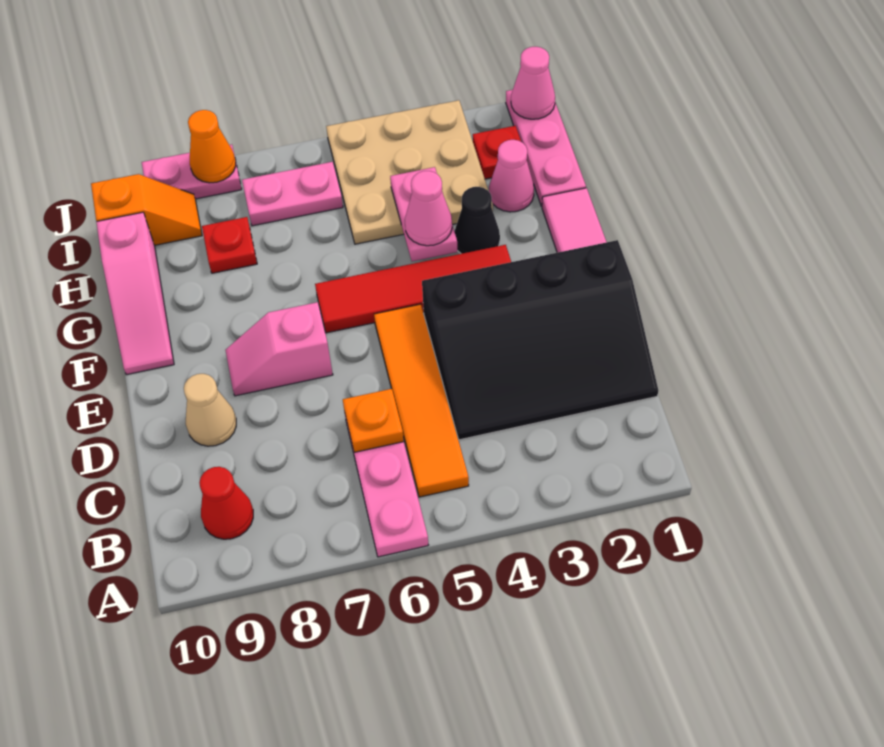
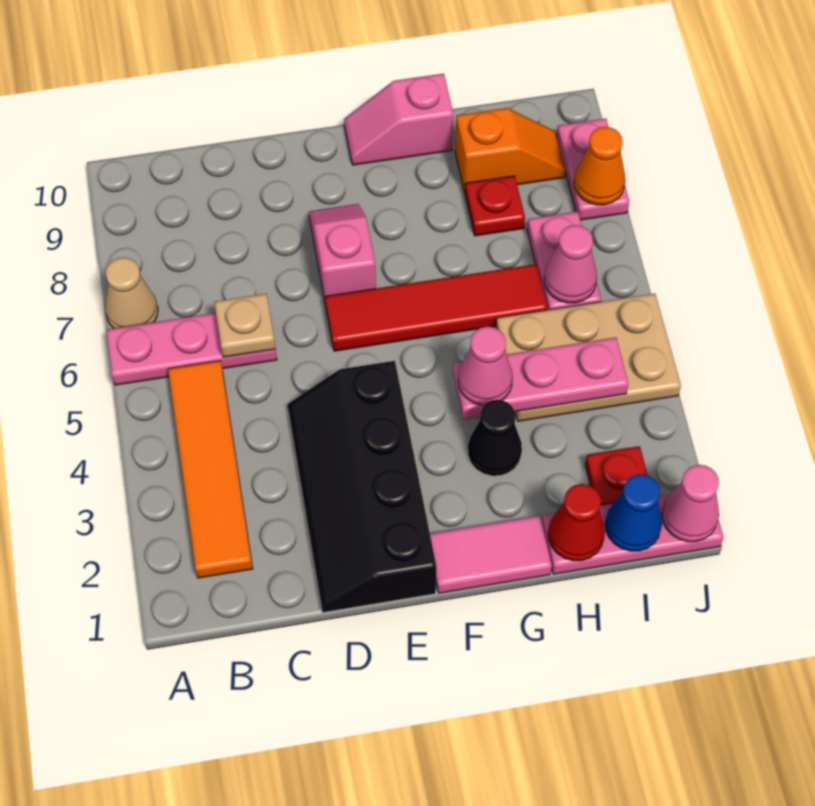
orange 1x4 tile [374,304,469,497] -> orange 1x4 tile turned to [168,360,253,578]
red 1x1 cone [199,467,253,539] -> red 1x1 cone moved to [548,484,605,561]
black 3x4 slope [422,240,658,440] -> black 2x4 slope [287,361,436,613]
orange 1x1 plate [343,389,404,452] -> tan 1x1 plate [214,294,276,357]
tan 1x1 cone [184,374,236,446] -> tan 1x1 cone moved to [105,257,158,328]
red 1x4 tile [315,245,511,333] -> red 1x4 tile turned to [325,264,548,351]
pink 1x3 slope [96,212,174,375] -> pink 1x2 slope [344,74,453,165]
pink 1x2 plate [390,167,457,261] -> pink 1x3 plate [453,337,629,420]
pink 1x1 cone [489,140,534,212] -> pink 1x1 cone moved to [544,225,597,303]
tan 3x3 plate [326,100,493,244] -> tan 2x3 plate [496,293,681,421]
none -> blue 1x1 cone [605,474,662,551]
orange 1x2 slope [91,174,202,245] -> orange 1x2 slope turned to [455,108,565,192]

